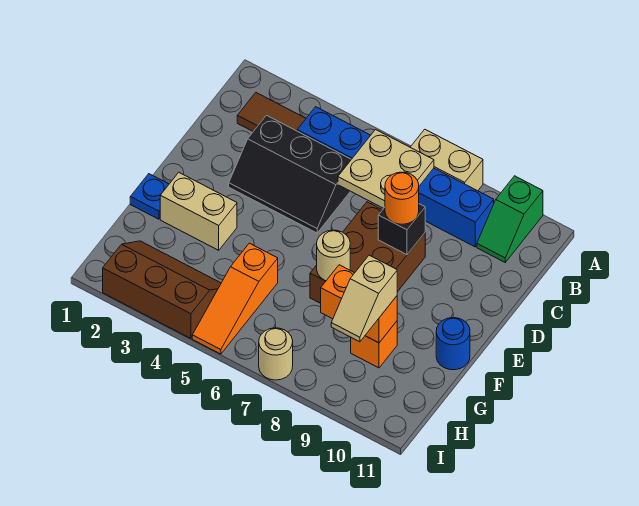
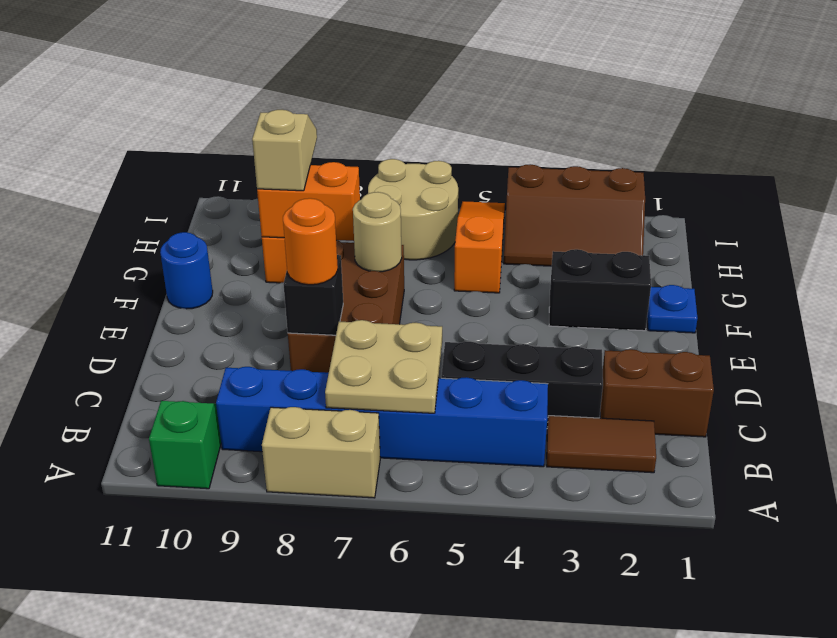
none -> brown 1x2 brick [600,349,714,437]
tan 1x2 brick [160,173,237,250] -> black 1x2 brick [549,249,651,331]
tan 1x1 round brick [259,328,293,380] -> tan 2x2 round brick [368,159,458,260]

